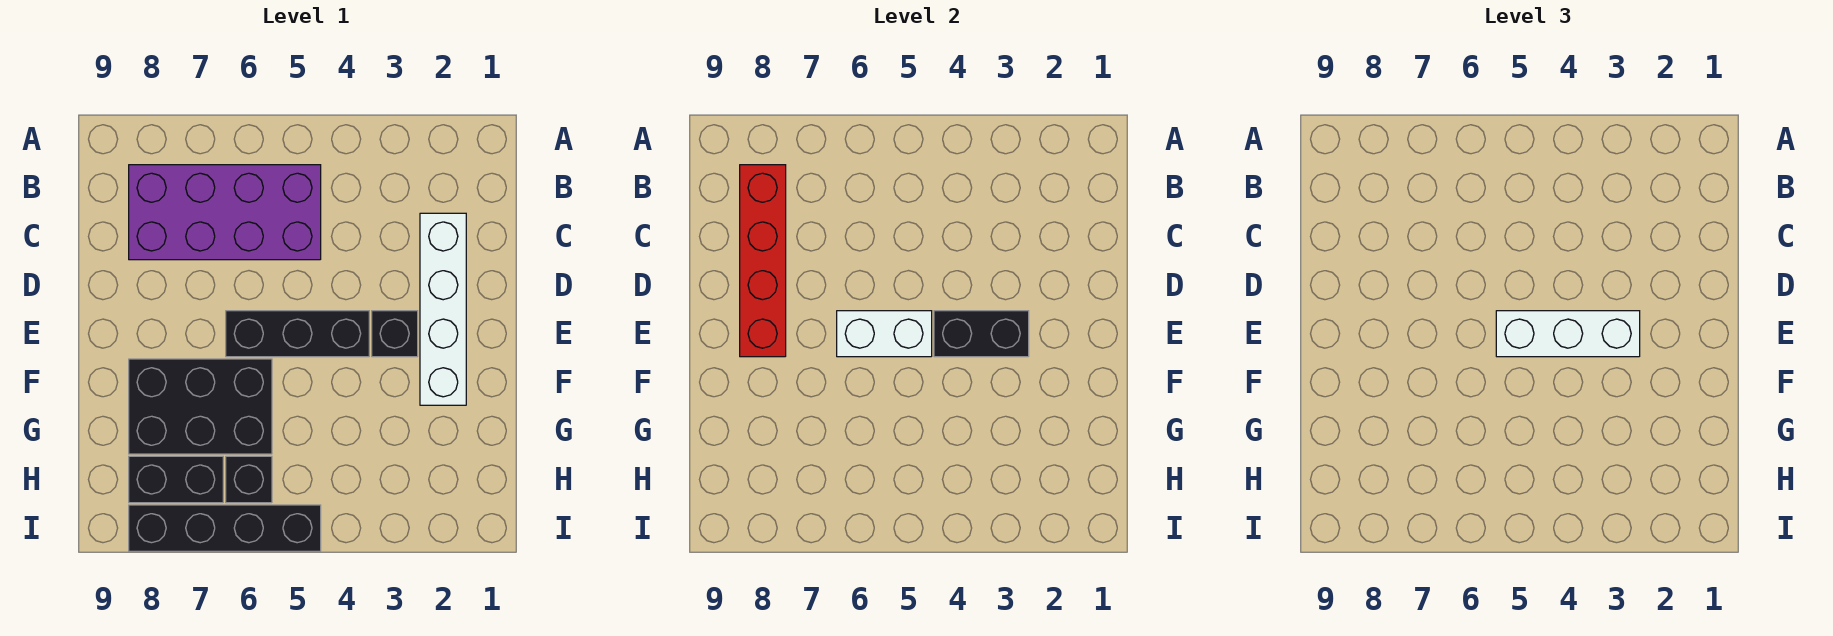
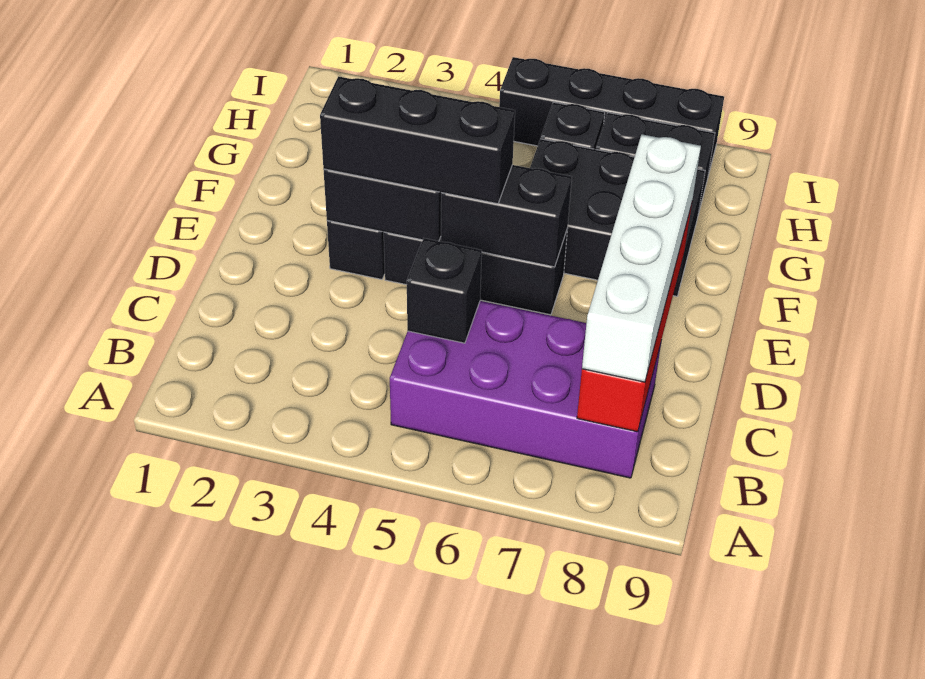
white 1x4 brick [420,213,466,405] -> white 1x4 brick moved to [582,134,701,382]
none -> black 1x1 brick [407,238,482,343]
white 1x3 brick [1496,311,1640,357] -> black 1x3 brick [320,76,515,204]
white 1x2 brick [837,311,932,357] -> black 1x2 brick [441,165,572,267]

